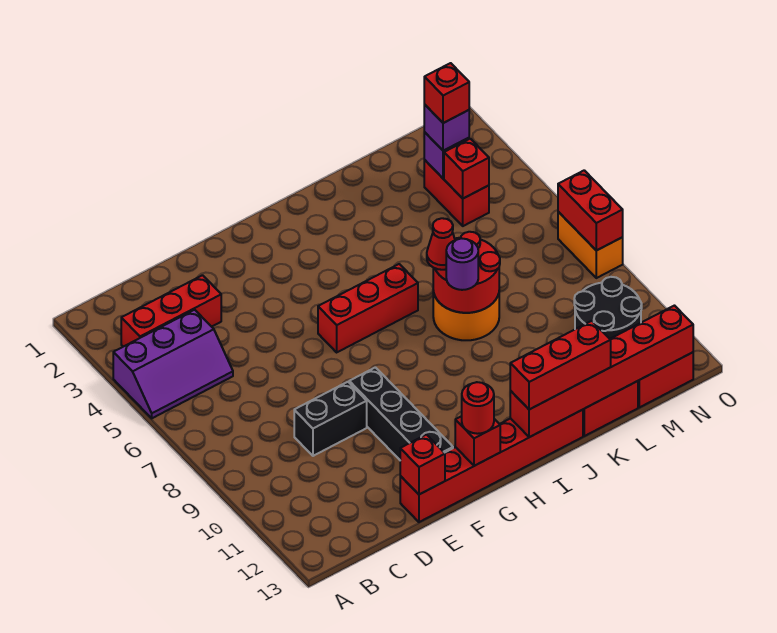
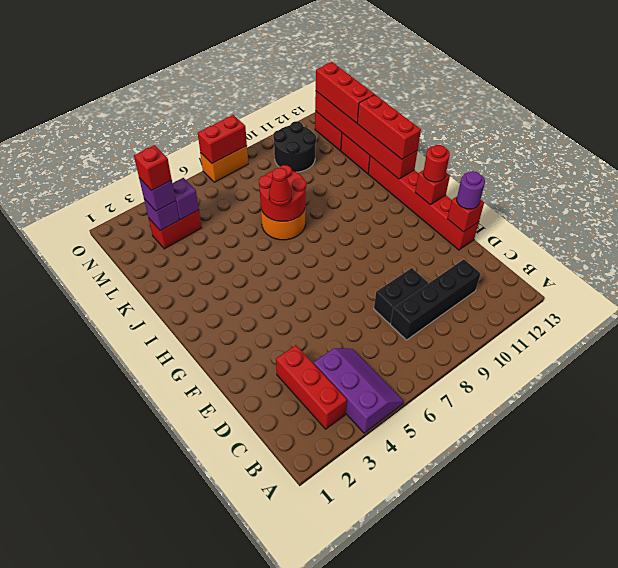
black 1x2 brick [294,382,367,456] -> black 1x2 brick turned to [374,268,428,324]
black 1x4 brick [349,367,453,460] -> black 1x4 brick moved to [390,259,481,340]
red 1x3 brick [318,264,418,352] -> red 1x3 brick moved to [316,62,374,123]
purple 1x1 round brick [446,238,478,290] -> purple 1x1 round brick moved to [457,171,485,209]
red 1x1 brick [444,139,489,198] -> purple 1x1 brick [172,178,199,220]

